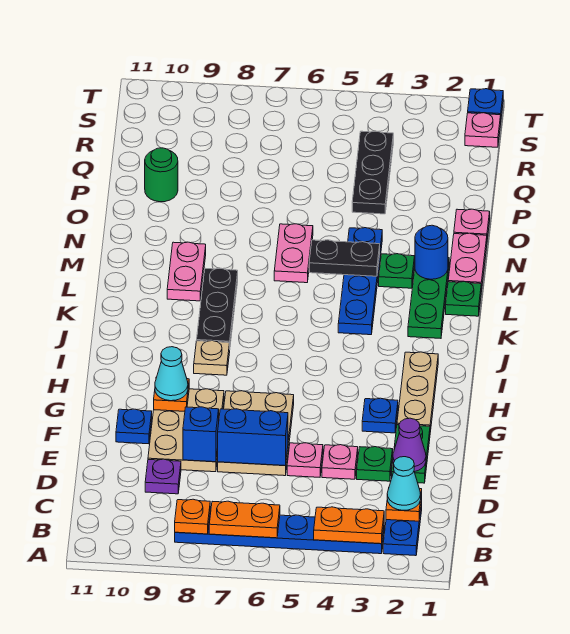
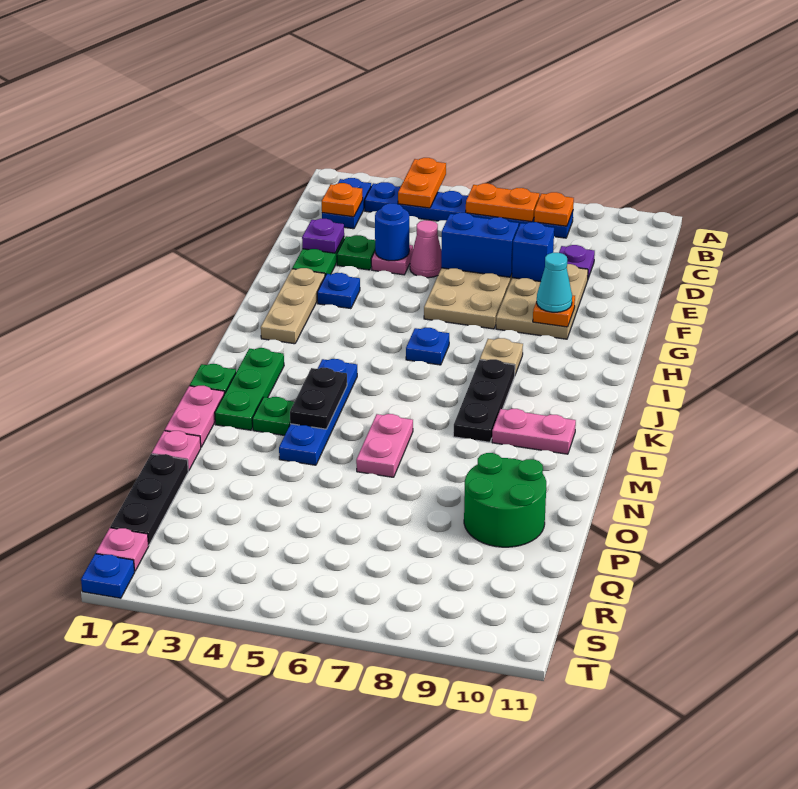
orange 1x2 plate [314,507,384,544] -> orange 1x2 plate turned to [398,158,446,208]
cyan 1x1 cone [387,457,421,510] -> none
purple 1x1 cone [393,418,426,472] -> purple 1x1 plate [302,219,344,253]
pink 1x1 plate [287,443,323,477] -> pink 1x1 cone [410,220,441,278]
blue 1x1 plate [116,409,152,444] -> blue 1x1 plate moved to [406,328,449,365]
pink 1x2 plate [167,242,206,301] -> pink 1x2 plate turned to [492,409,576,454]
blue 1x1 round brick [415,225,448,279] -> blue 1x1 round brick moved to [375,203,409,261]
black 1x2 plate [309,240,380,276] -> black 1x2 plate turned to [290,368,347,429]
black 1x3 plate [352,131,393,214] -> black 1x3 plate moved to [110,454,188,545]
green 1x1 round brick [145,148,178,202] -> green 2x2 round brick [464,453,546,547]

